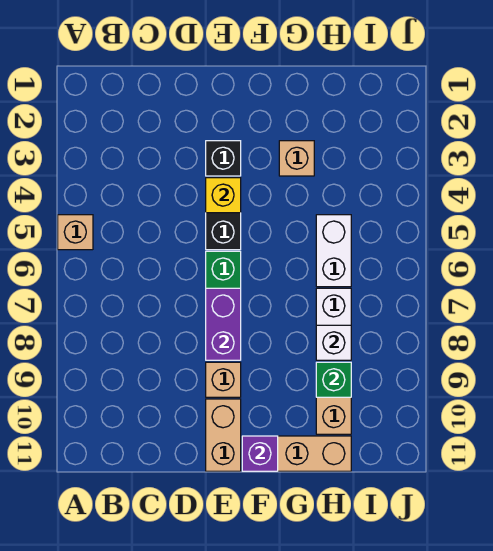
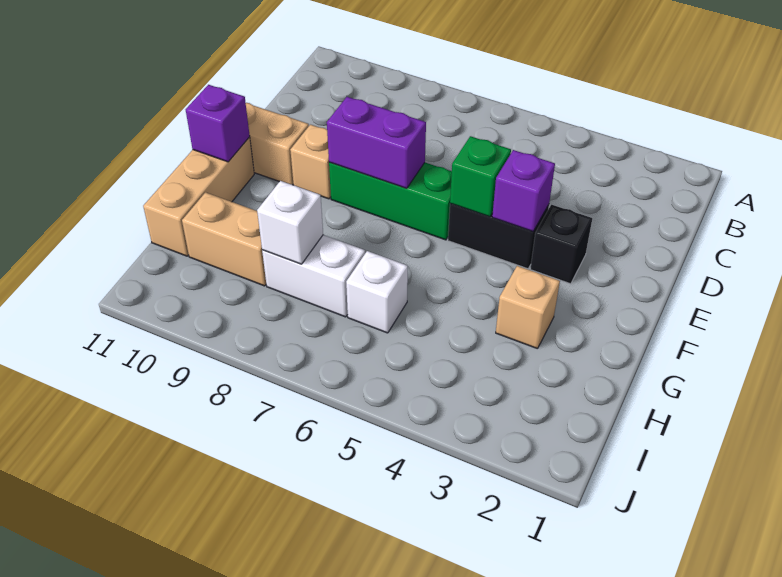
tan 1x1 brick [58,215,93,250] -> none
yellow 1x1 brick [206,178,241,213] -> purple 1x1 brick [492,150,555,231]
white 1x2 brick [316,215,351,287] -> white 1x1 brick [346,251,408,333]
green 1x1 brick [316,362,351,397] -> green 1x1 brick moved to [450,136,511,217]

